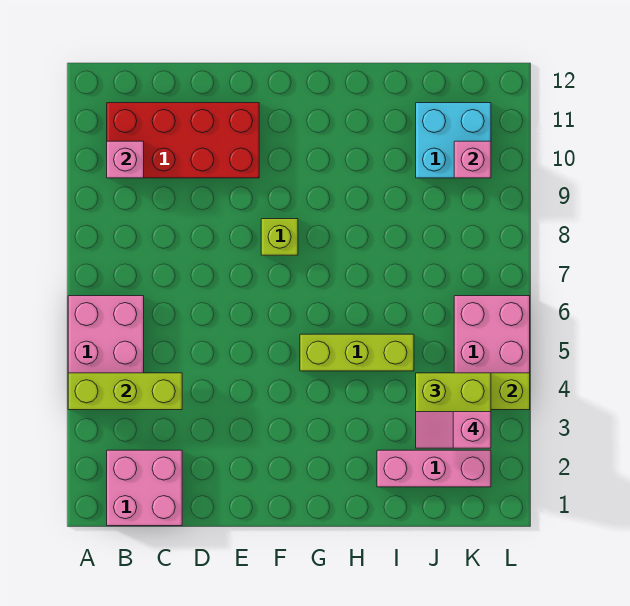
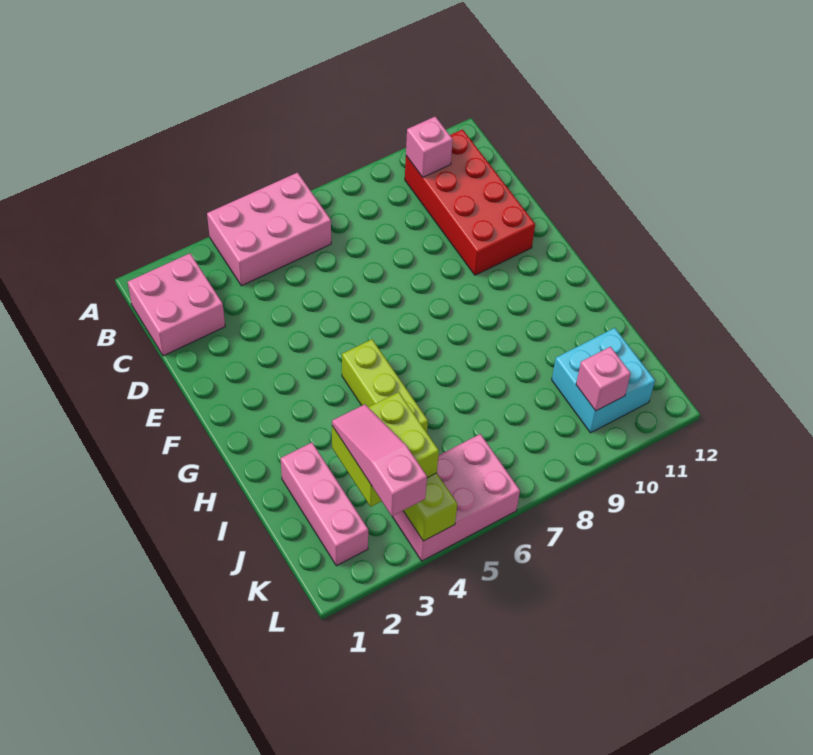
lime 1x3 brick [68,373,182,410] -> none
lime 1x1 brick [261,219,298,255] -> none
pink 1x2 slope [416,412,491,448] -> pink 1x3 slope [332,404,427,516]

